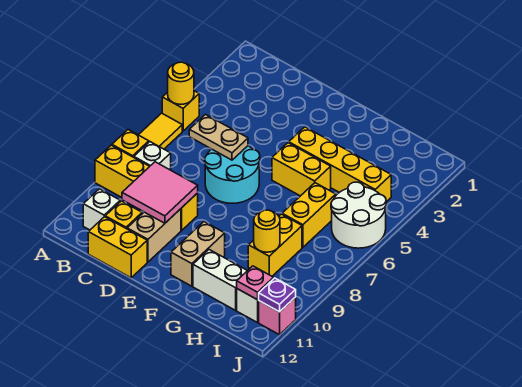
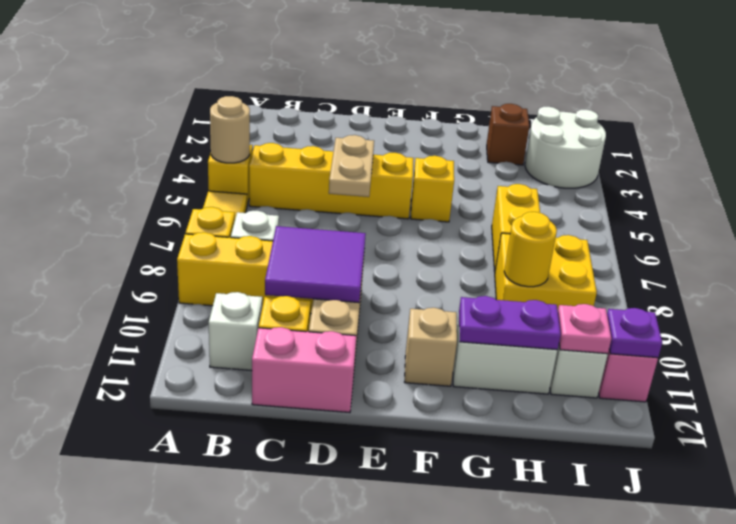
yellow 1x1 round brick [168,62,194,104] -> tan 1x1 round brick [210,96,250,163]
tan 1x2 plate [189,115,248,160] -> tan 1x2 plate turned to [329,135,374,197]
pink 2x2 tile [122,162,198,223] -> purple 2x2 tile [265,226,366,303]
yellow 1x2 brick [88,217,147,278] -> pink 1x2 brick [252,327,356,413]
cyan 2x2 round brick [205,146,260,203] -> none
yellow 1x4 brick [289,127,391,202] -> yellow 1x4 brick moved to [249,143,414,219]
yellow 1x2 brick [272,143,331,196] -> yellow 1x1 brick [411,156,454,222]
tan 1x2 brick [171,222,225,286] -> tan 1x1 brick [405,308,457,386]
none -> purple 1x2 plate [459,296,561,350]
none -> brown 1x1 brick [487,104,529,165]
yellow 1x2 brick [248,214,302,276] -> yellow 2x2 brick [495,233,597,310]
white 2x2 round brick [331,182,386,248] -> white 2x2 round brick moved to [525,107,606,188]

